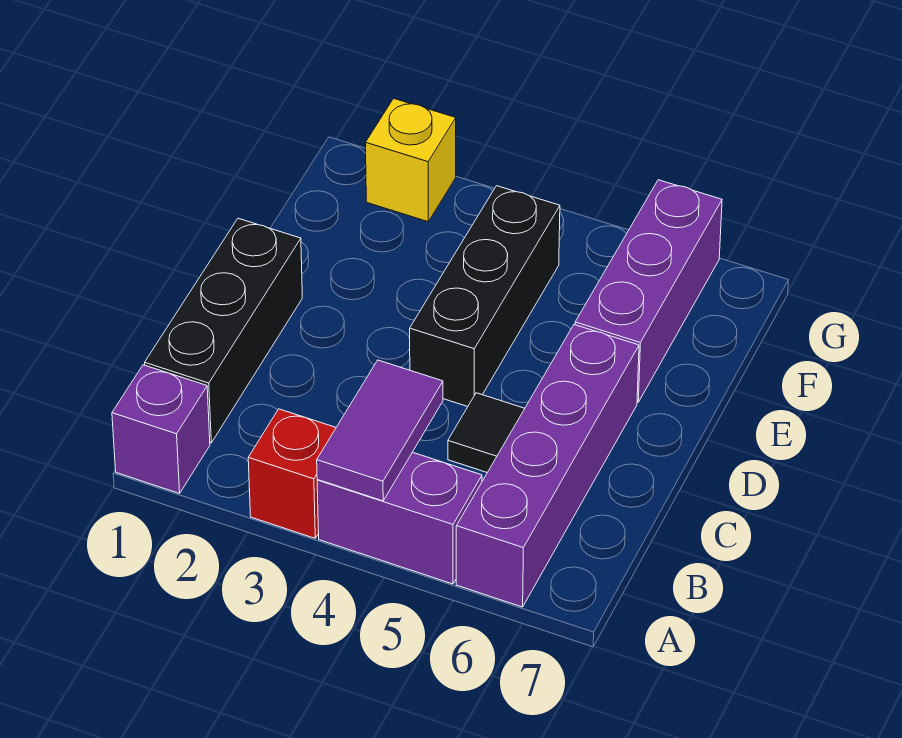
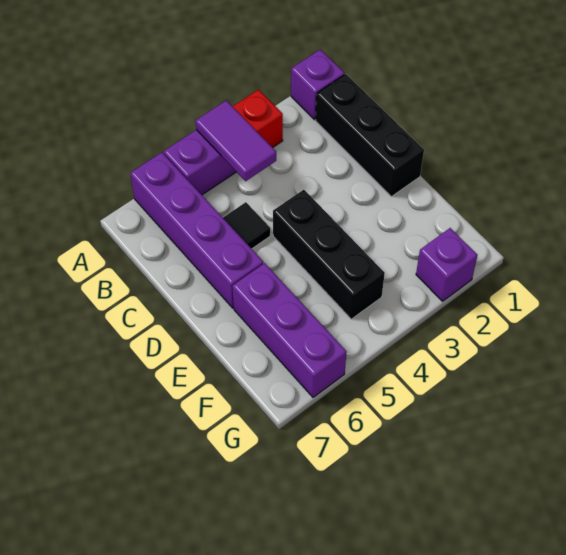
yellow 1x1 brick [366,98,456,222] -> purple 1x1 brick [416,228,477,301]

